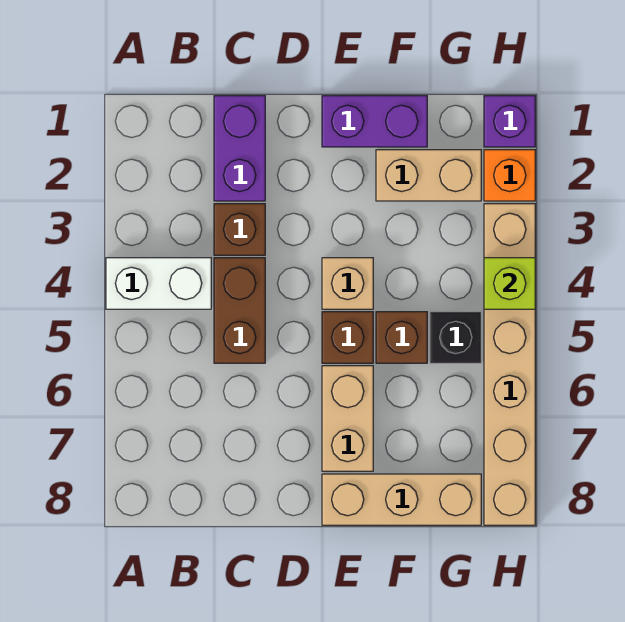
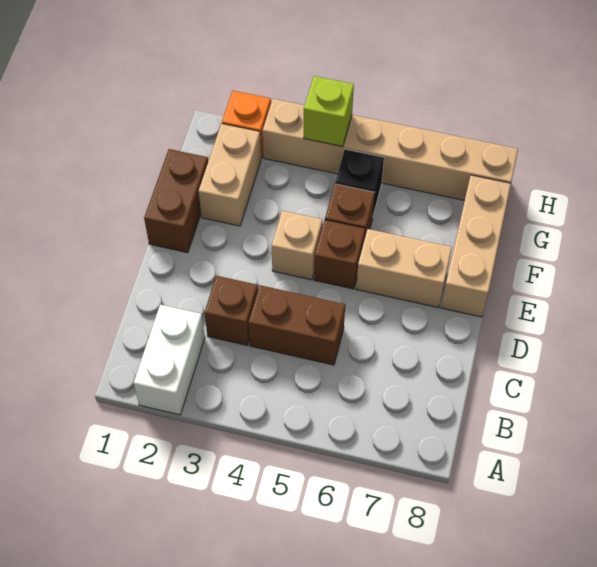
white 1x2 brick [106,258,211,309] -> white 1x2 brick moved to [134,305,205,415]
purple 1x2 brick [214,96,265,201] -> none
purple 1x2 brick [322,96,427,147] -> brown 1x2 brick [144,149,208,253]
purple 1x1 brick [484,96,535,147] -> none

